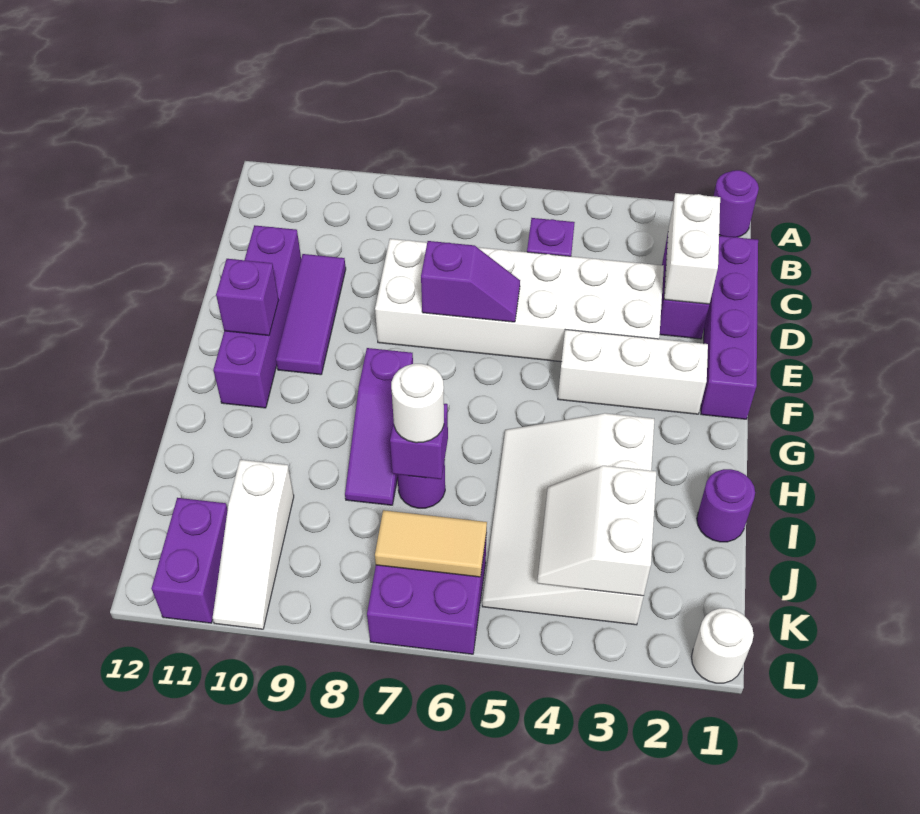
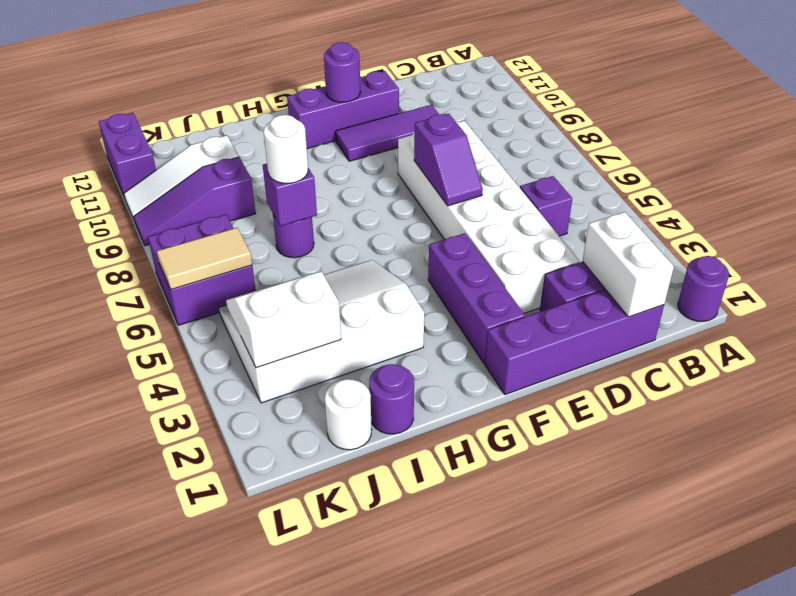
white 1x2 brick [664,193,720,304] -> white 1x2 brick turned to [583,212,674,317]
purple 1x4 brick [213,225,301,408] -> purple 1x3 brick [287,71,399,149]
white 1x3 brick [558,330,708,414] -> purple 1x3 brick [428,233,525,363]
purple 1x1 brick [216,259,278,336] -> purple 1x1 round brick [324,42,360,102]
purple 1x3 slope [345,348,413,505] -> purple 1x3 slope moved to [134,157,256,246]
tan 1x2 tile [375,510,487,577] -> tan 1x2 tile turned to [157,228,252,290]
purple 1x2 brick [151,498,228,623] -> purple 1x2 brick turned to [99,113,156,195]
white 1x1 round brick [691,608,754,683] -> white 1x1 round brick moved to [325,379,372,450]

